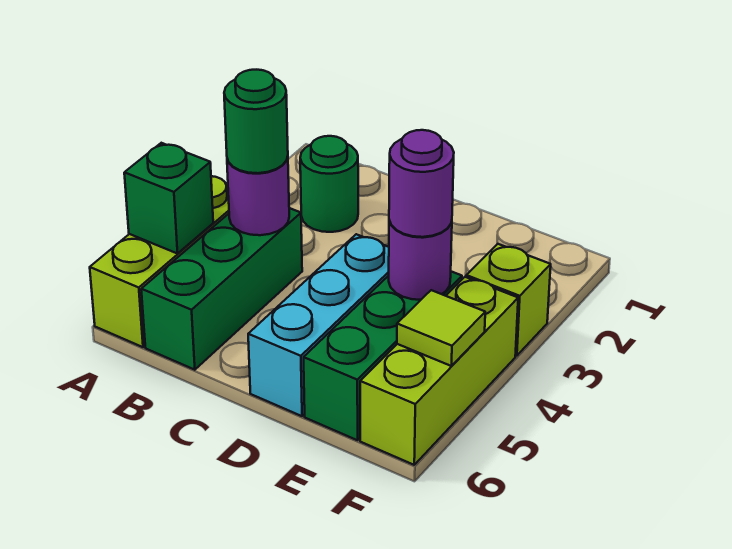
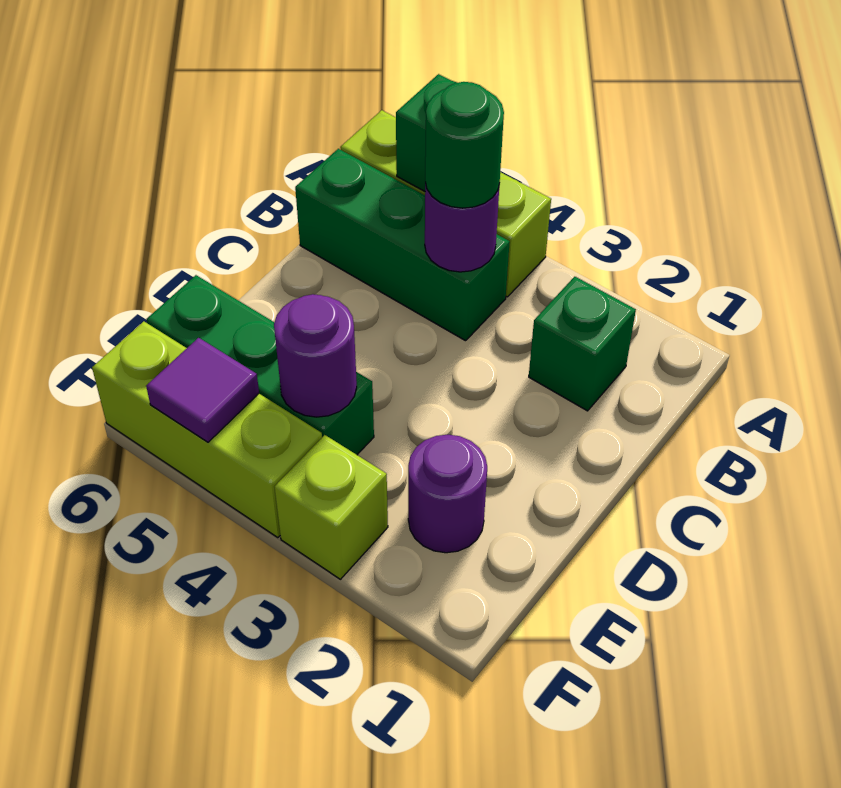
green 1x1 round brick [300,136,358,232] -> green 1x1 brick [529,277,636,411]
cyan 1x3 brick [248,234,389,416] -> none
purple 1x1 round brick [389,130,454,237] -> purple 1x1 round brick moved to [408,435,487,553]
lime 1x1 tile [397,290,485,366] -> purple 1x1 tile [146,338,259,442]

